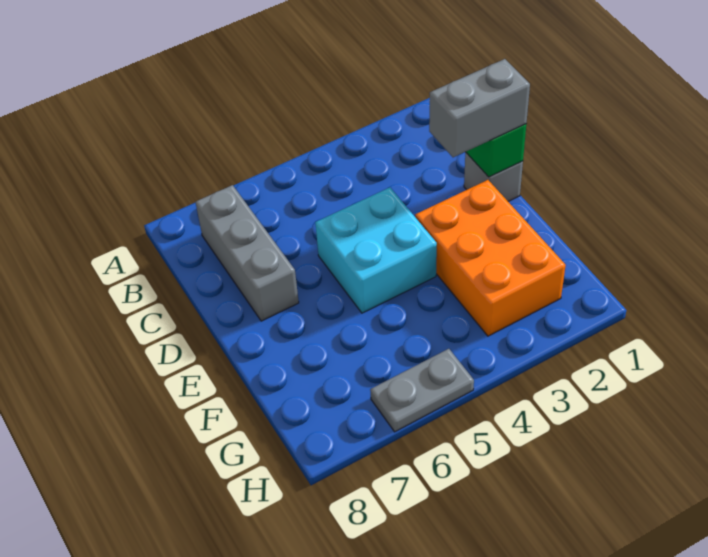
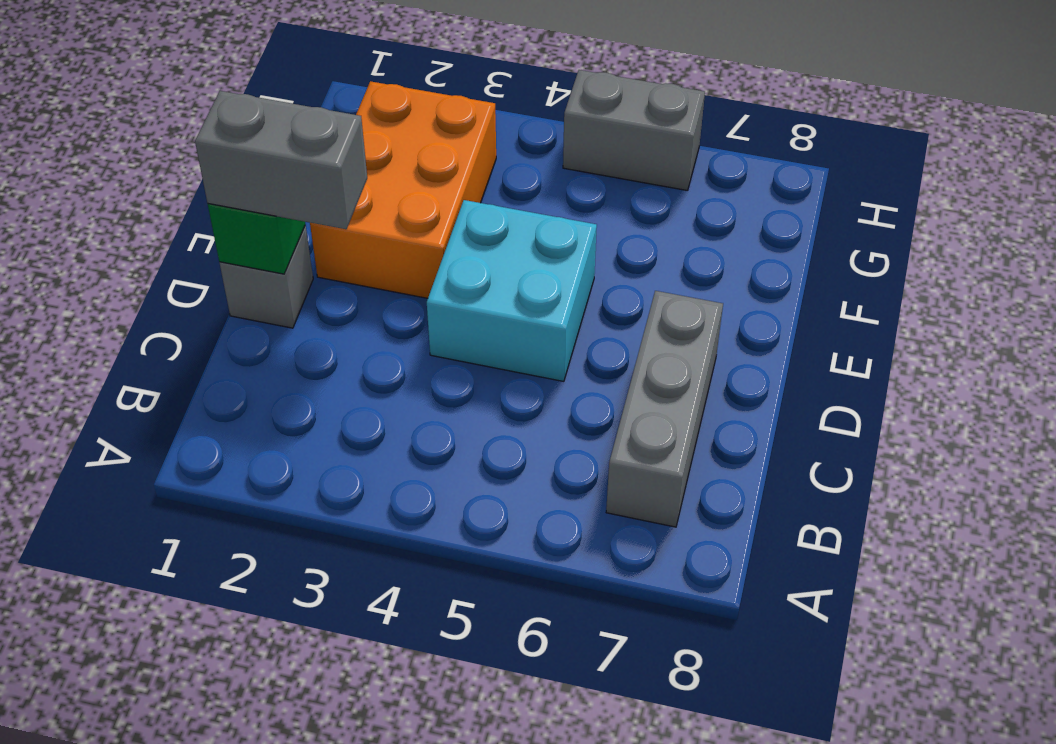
grey 1x2 plate [370,349,474,432] -> grey 1x2 brick [563,70,705,191]

